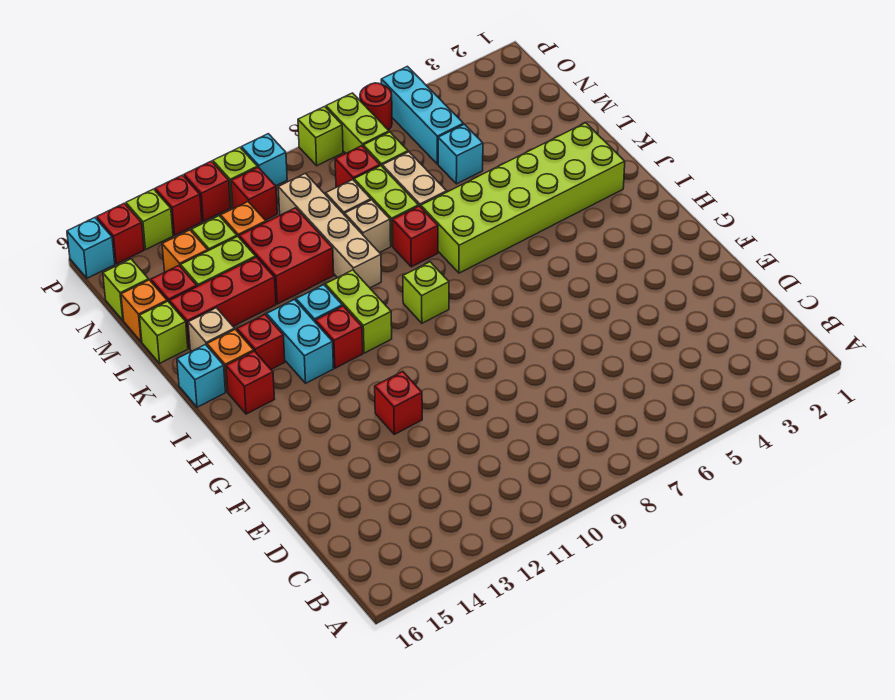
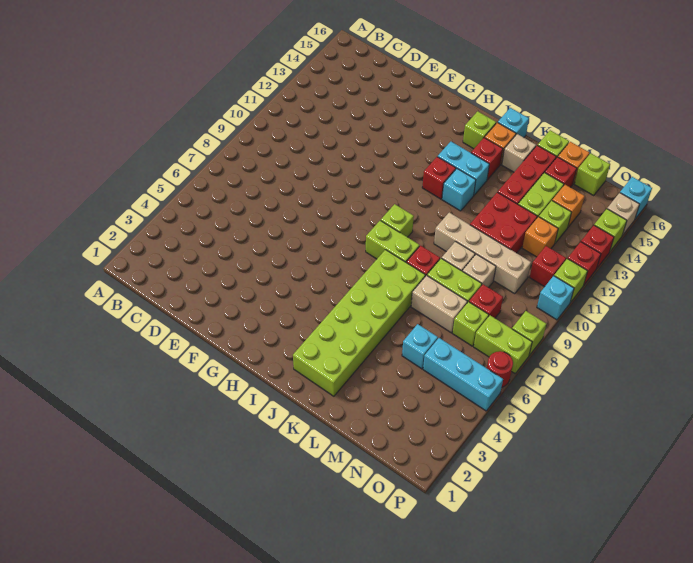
red 1x1 brick [375,371,422,434] -> none
lime 1x2 brick [325,270,392,353] -> lime 1x2 brick moved to [366,220,419,262]
red 1x1 brick [226,351,274,414] -> lime 1x1 brick [463,111,496,149]
red 1x1 brick [97,203,144,264] -> tan 1x1 brick [607,193,640,235]

